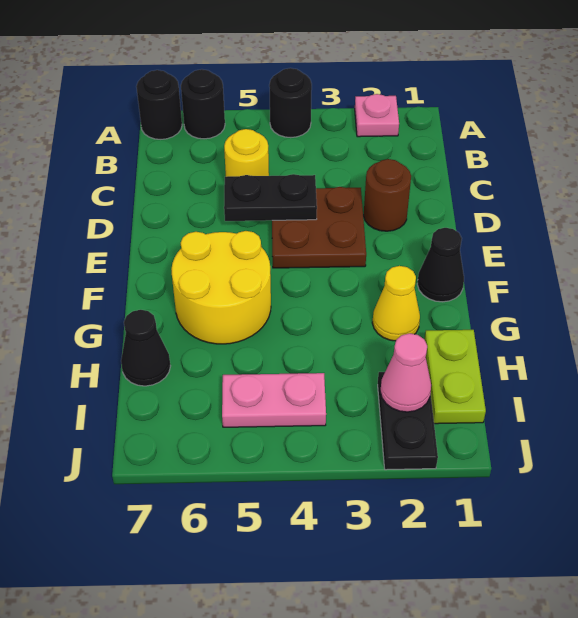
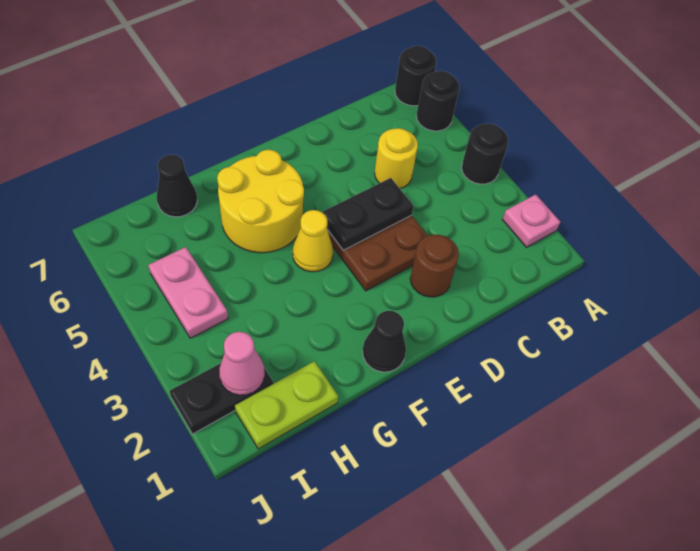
black 1x2 plate [224,174,317,221] -> black 1x2 plate turned to [322,178,414,250]
yellow 1x1 cone [372,266,420,341] -> yellow 1x1 cone moved to [293,210,333,272]

